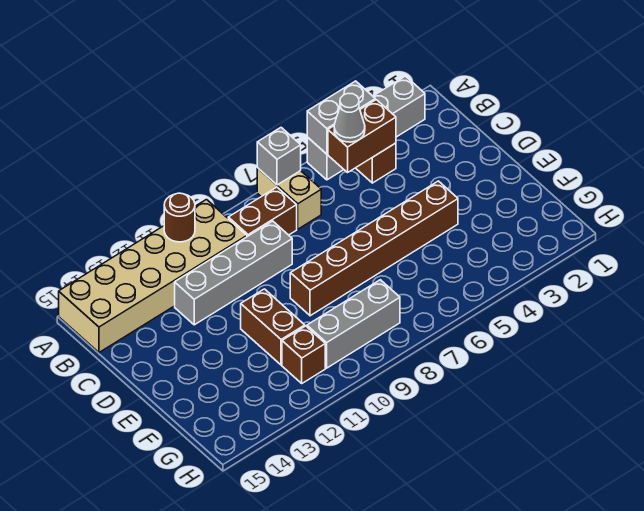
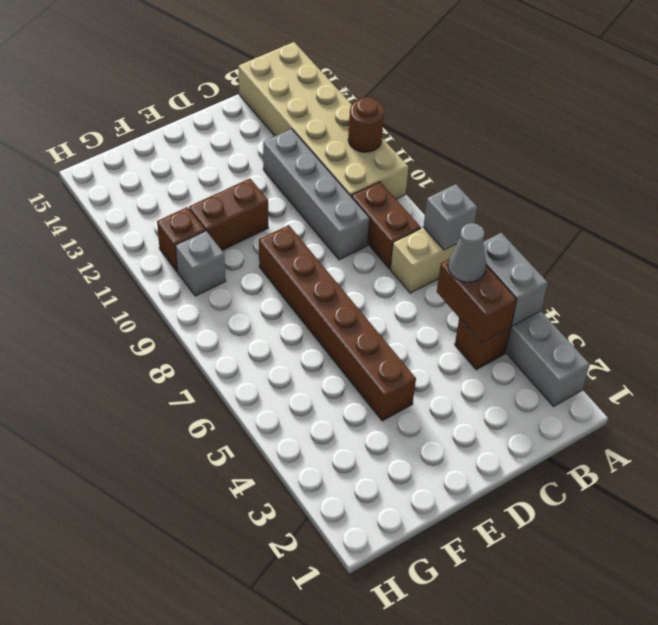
grey 1x3 brick [307,280,400,368] -> grey 1x1 brick [176,231,226,296]

